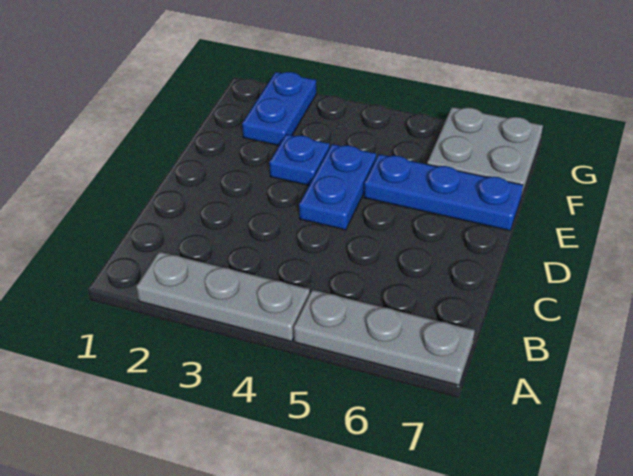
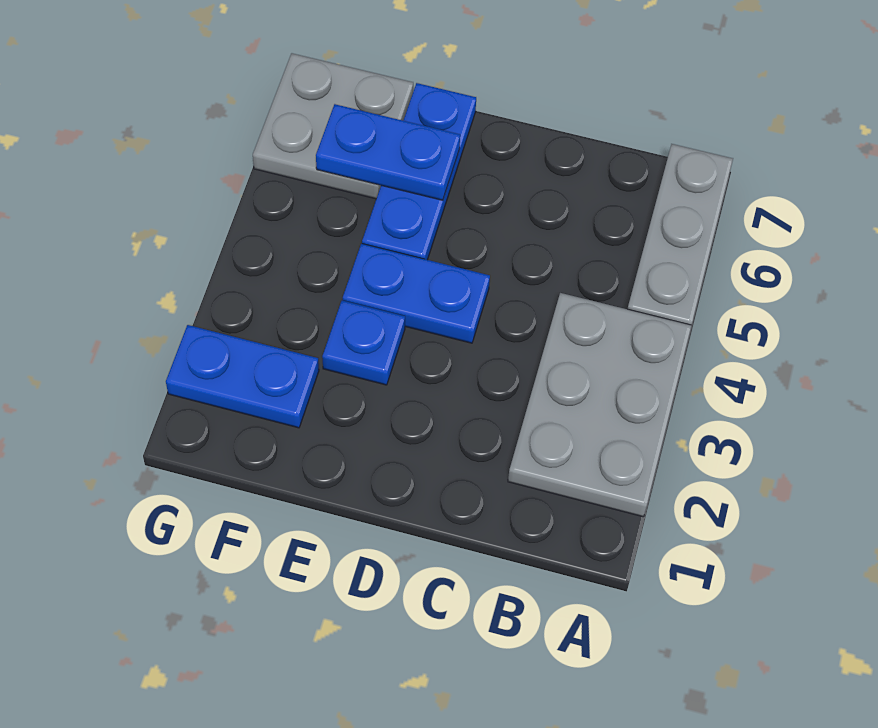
grey 1x3 plate [136,251,310,341] -> grey 2x3 plate [508,293,692,517]
none -> blue 1x2 plate [316,104,460,200]

